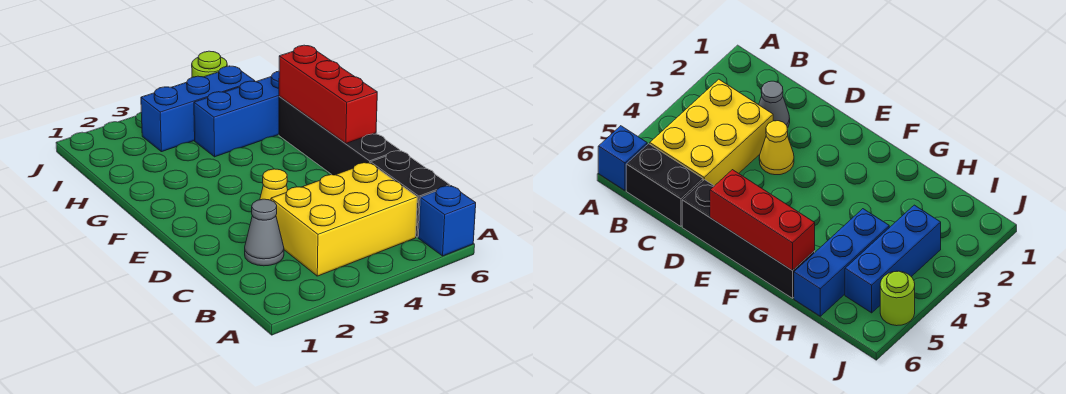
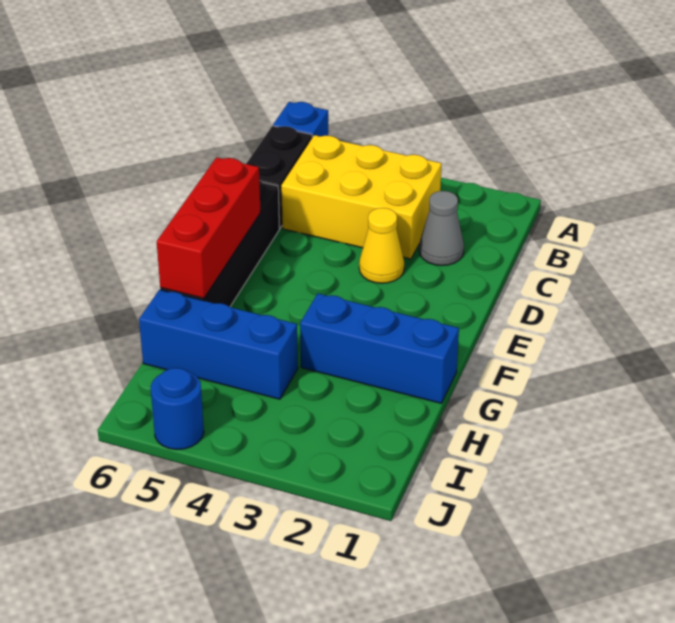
blue 1x3 brick [141,66,255,152] -> blue 1x3 brick moved to [300,294,459,403]
lime 1x1 round brick [192,51,227,77] -> blue 1x1 round brick [151,368,204,450]

